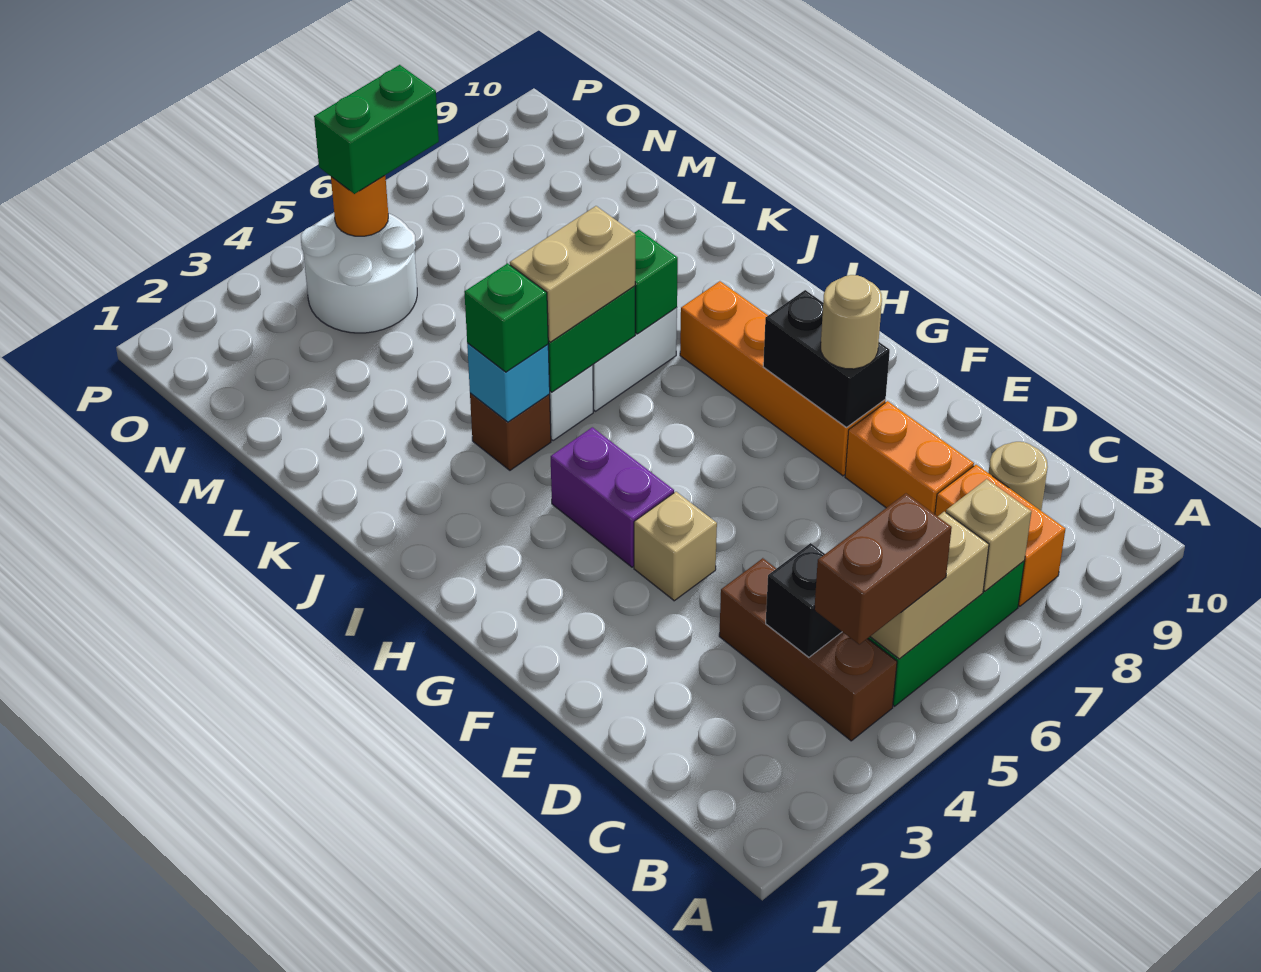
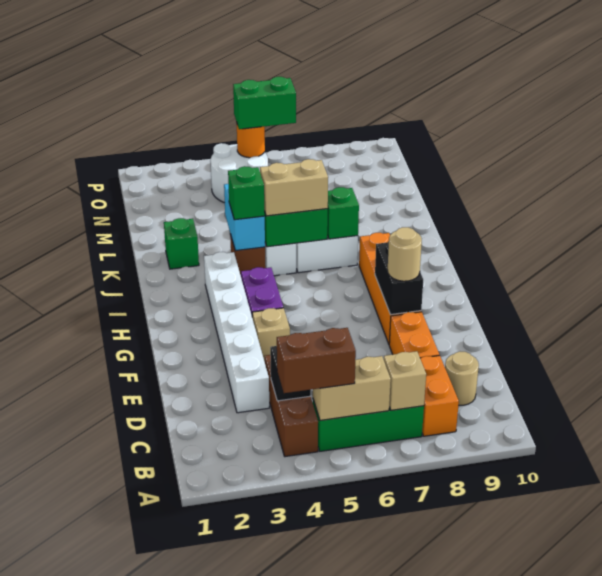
none -> white 1x6 brick [204,252,269,413]
cyan 1x1 brick [467,343,550,422] -> cyan 1x2 brick [224,184,265,251]
none -> green 1x1 brick [164,218,199,269]

